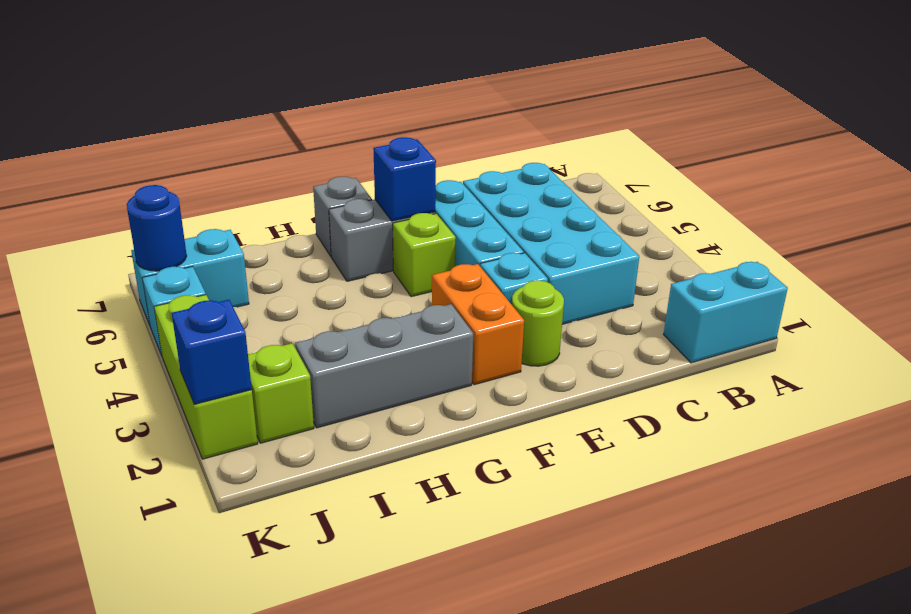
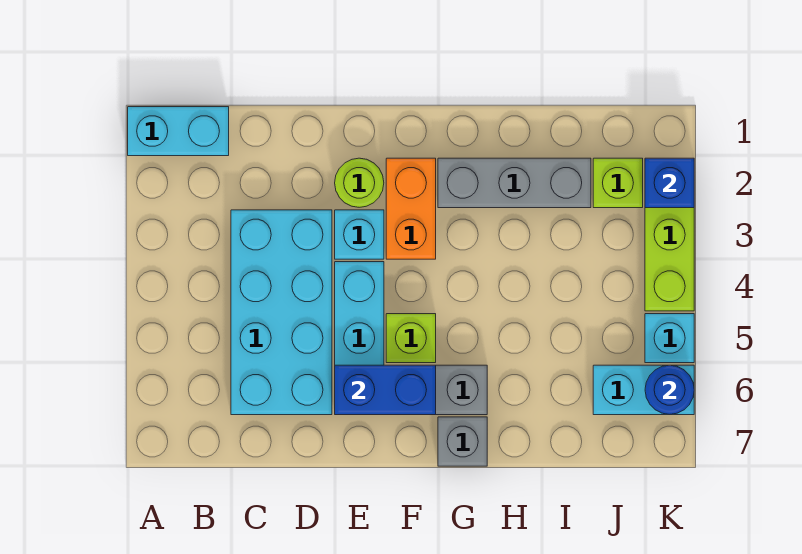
blue 1x1 brick [373,137,436,221] -> blue 1x2 brick [335,365,436,415]

